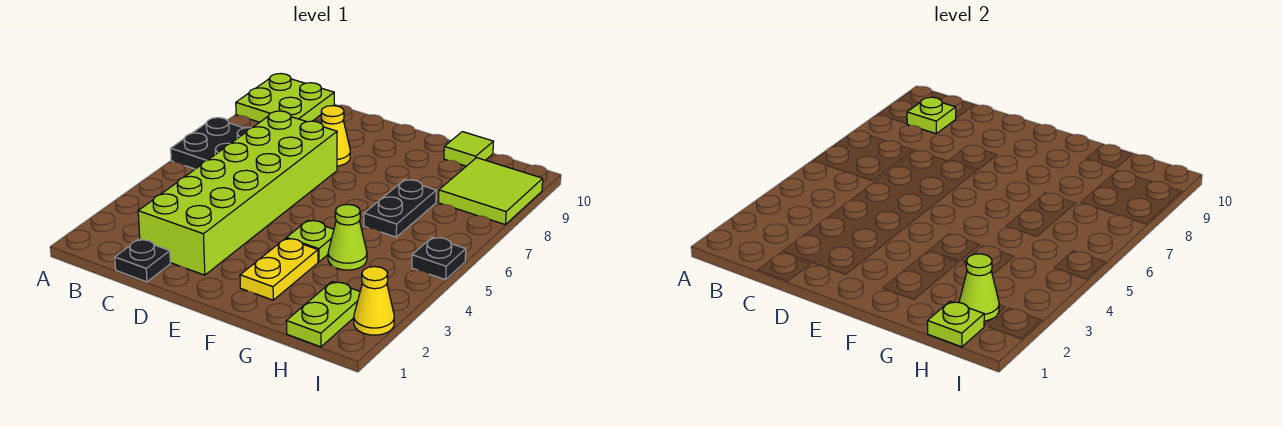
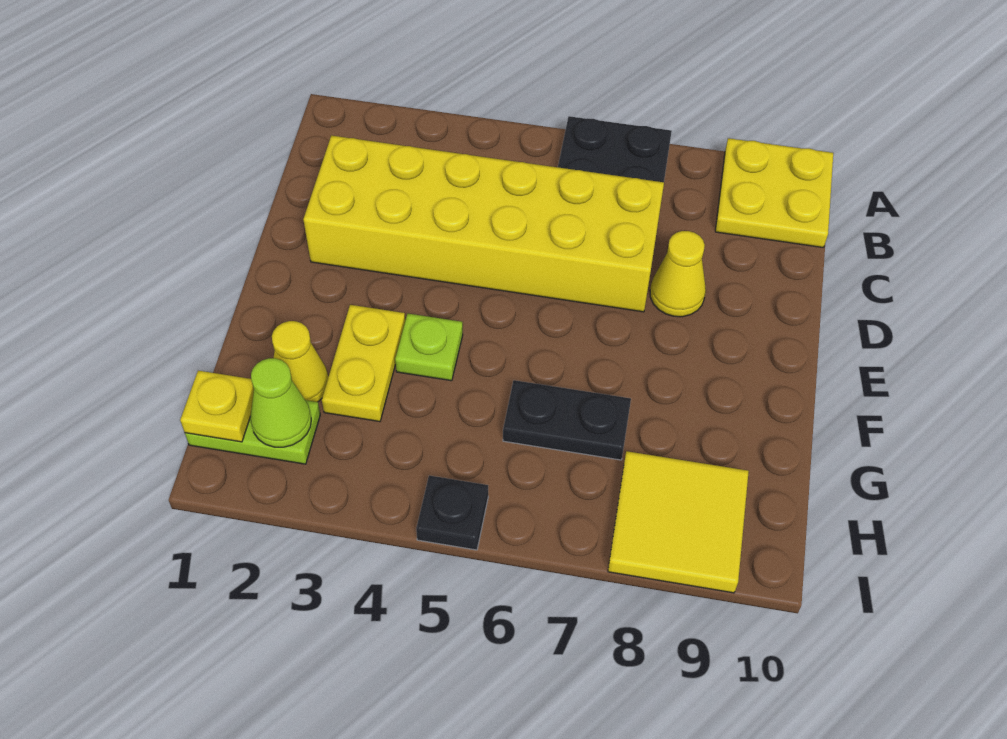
lime 2x2 plate [236,74,334,122] -> yellow 2x2 plate [715,138,833,248]
lime 1x1 plate [907,97,956,134] -> none
black 1x1 plate [115,239,170,282] -> none
lime 2x6 brick [138,111,337,275] -> yellow 2x6 brick [303,135,664,312]
yellow 1x2 plate [240,238,318,300] -> yellow 1x2 plate turned to [322,305,405,422]
lime 1x1 cone [328,204,367,270] -> none
lime 1x1 tile [444,132,494,166] -> none
lime 1x1 plate [927,301,984,347] -> yellow 1x1 plate [180,371,254,442]
lime 2x2 tile [438,158,543,225] -> yellow 2x2 tile [608,451,749,593]
yellow 1x1 cone [354,267,394,335] -> yellow 1x1 cone moved to [272,321,328,402]

